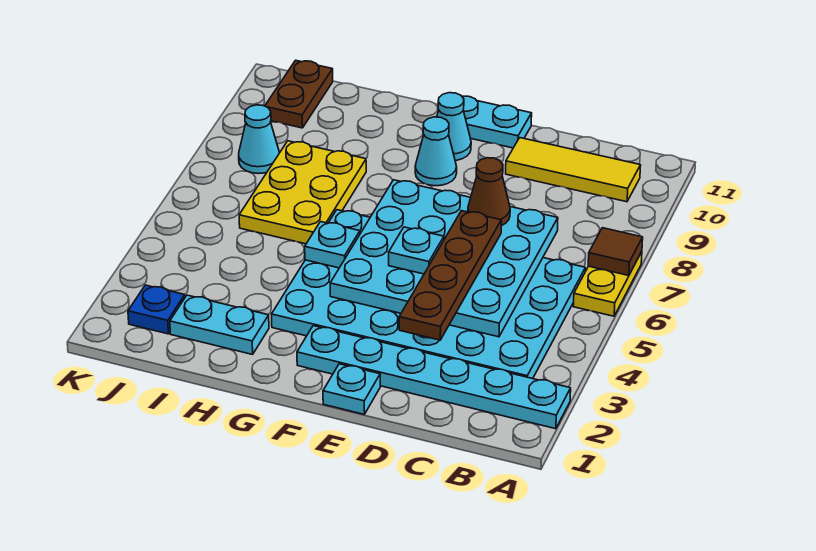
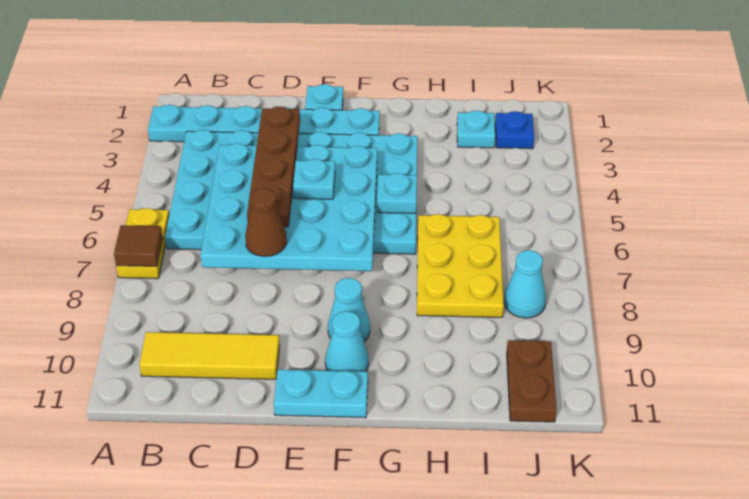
cyan 1x2 plate [170,295,269,354] -> cyan 1x1 plate [457,111,495,148]

